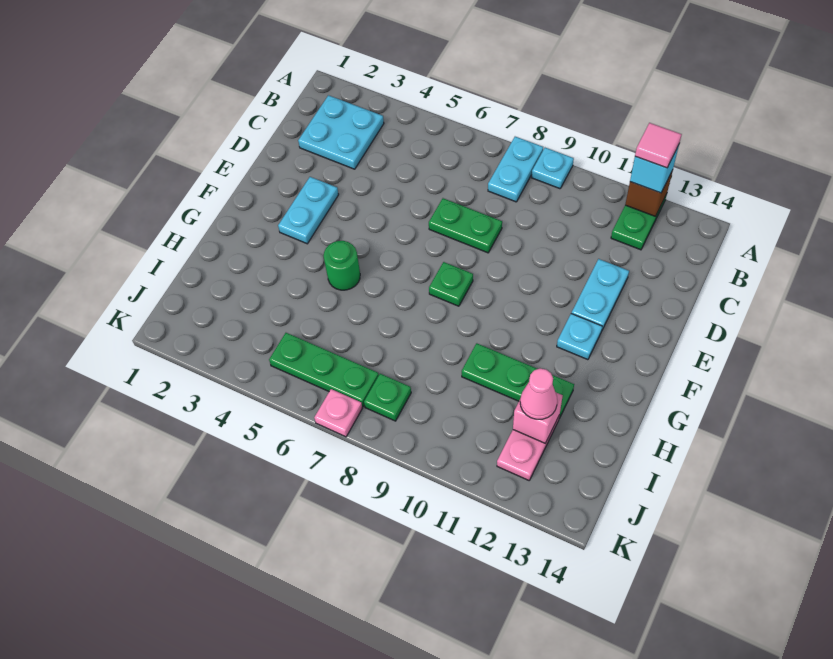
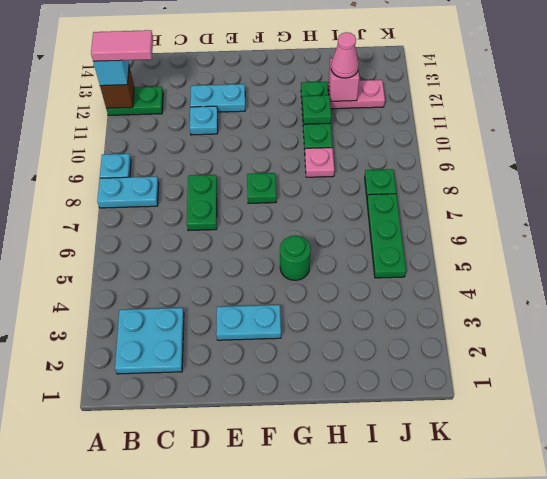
pink 1x1 tile [635,123,682,168] -> pink 1x2 tile [91,30,153,62]
cyan 1x1 plate [557,313,602,360] -> cyan 1x1 plate moved to [190,106,218,135]
none -> green 1x1 plate [302,95,331,124]
pink 1x1 plate [314,389,363,437] -> pink 1x1 plate moved to [305,148,334,177]

